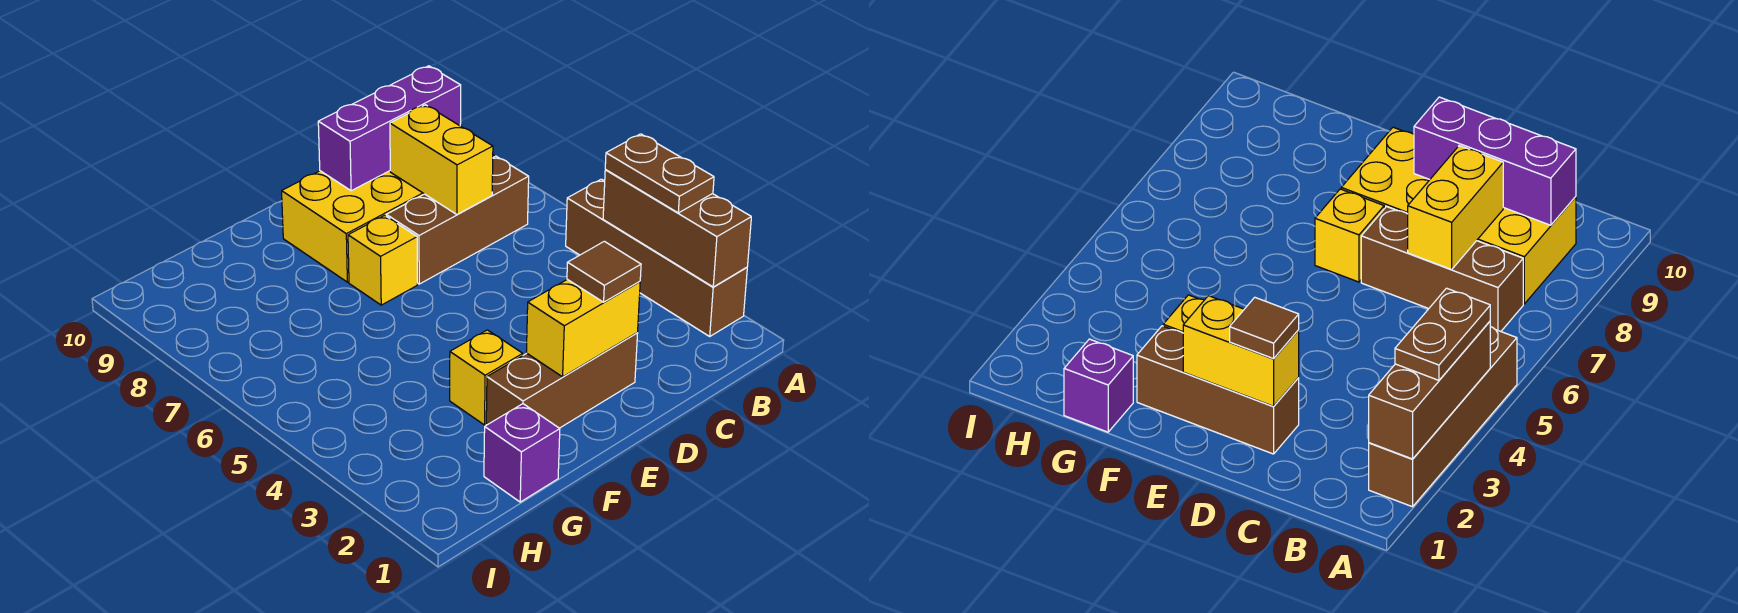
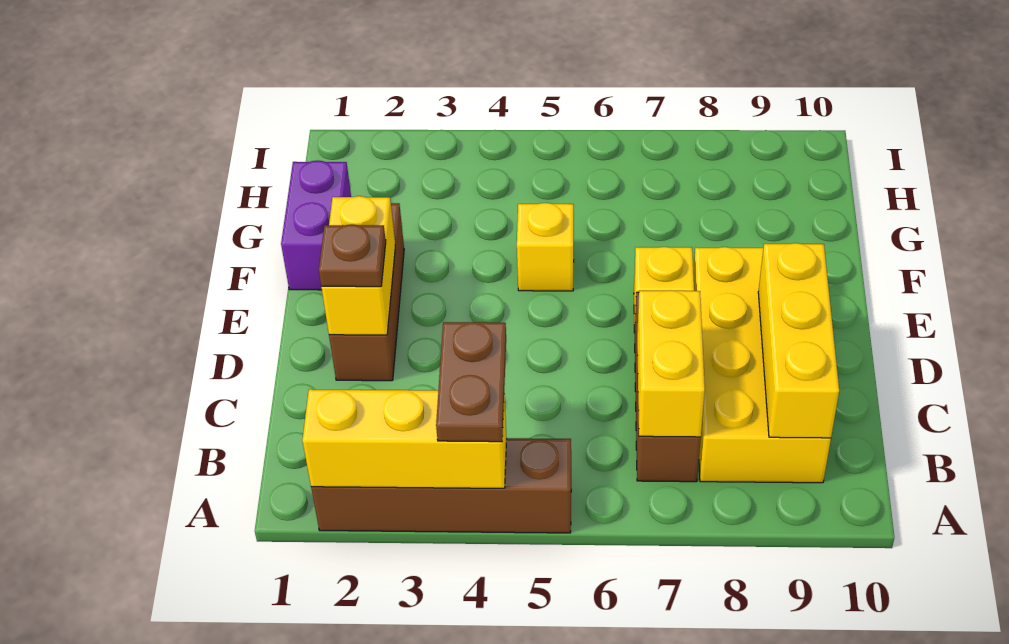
brown 1x3 brick [603,170,751,287] -> yellow 1x3 brick [302,389,507,488]
brown 1x2 plate [605,134,714,213] -> brown 1x2 plate turned to [436,322,506,442]
purple 1x3 brick [318,66,461,191] -> yellow 1x3 brick [758,243,839,438]
yellow 1x2 brick [390,105,493,214] -> yellow 1x2 brick turned to [637,290,705,437]
brown 1x1 tile [567,241,641,302] -> brown 1x1 plate [319,224,386,287]
yellow 1x1 brick [450,330,523,425] -> yellow 1x1 brick moved to [517,203,574,291]
purple 1x1 brick [484,404,560,502] -> purple 1x2 brick [281,161,351,290]

